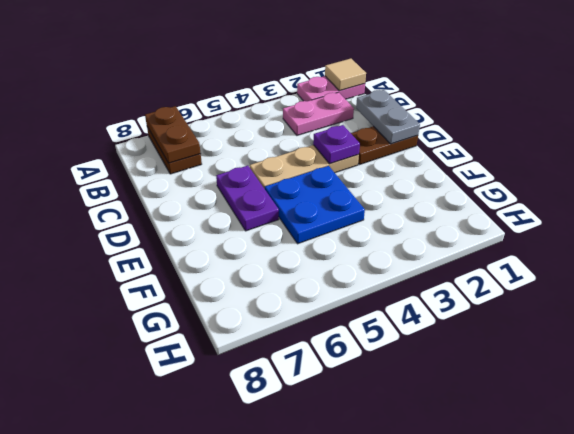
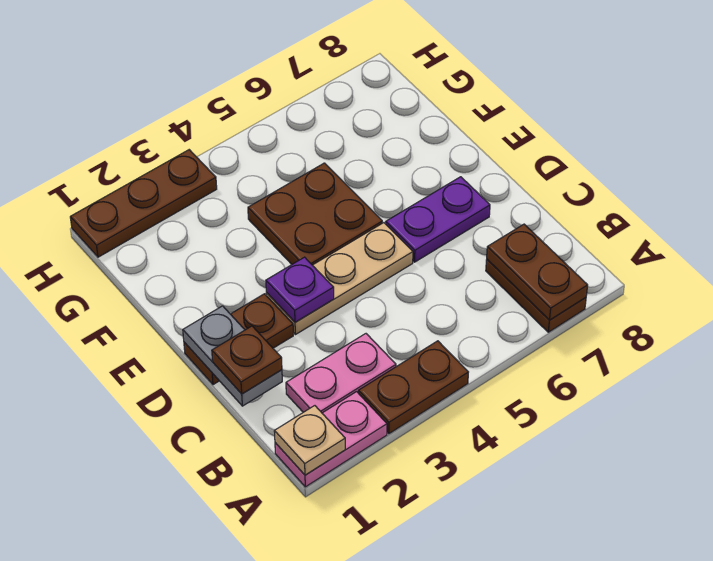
tan 1x1 tile [325,59,366,91] -> tan 1x1 plate [274,406,345,475]
none -> brown 1x2 plate [359,341,468,434]
none -> brown 1x1 plate [212,326,282,394]
purple 1x2 plate [216,166,279,231] -> purple 1x2 plate turned to [386,177,490,262]
blue 2x2 plate [265,166,365,244] -> brown 2x2 plate [248,163,382,265]
none -> brown 1x3 plate [70,150,217,257]

